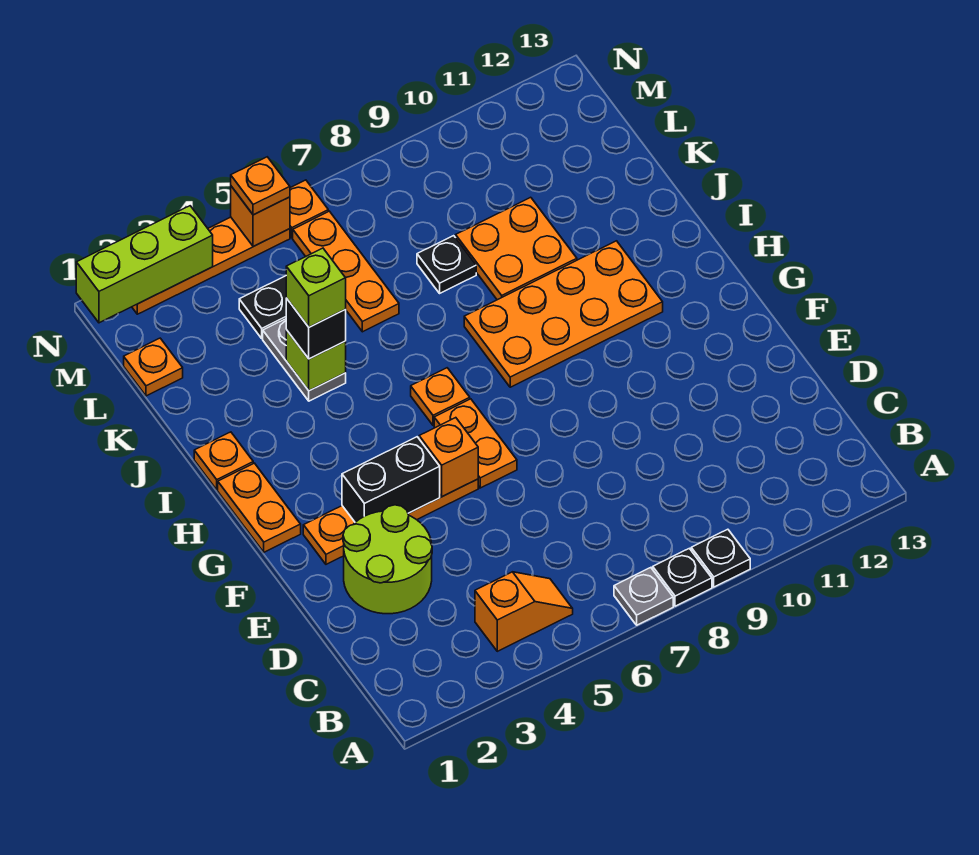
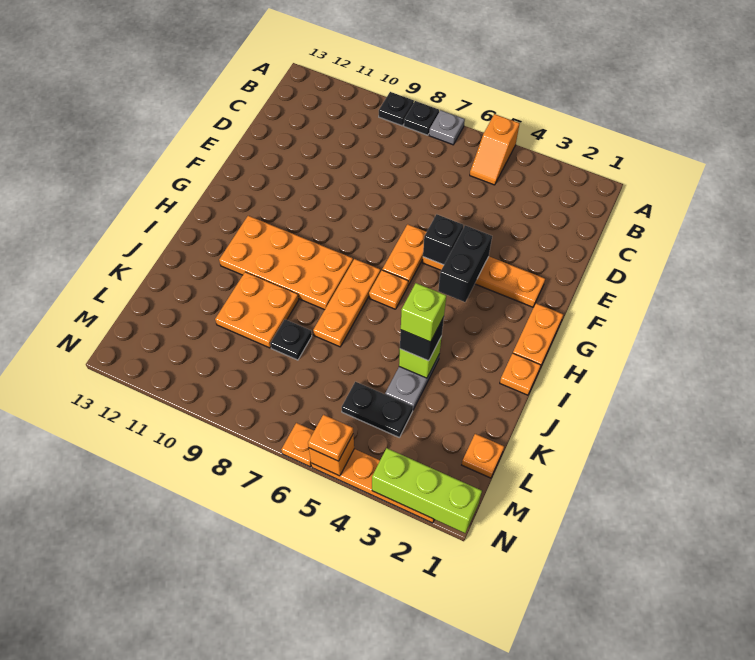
orange 1x2 slope [475,572,573,651] -> orange 1x2 slope turned to [470,114,520,185]
lime 2x2 round brick [343,505,432,614] -> none
black 1x2 brick [342,437,440,522] -> black 1x2 brick turned to [438,225,492,302]
orange 1x1 brick [419,418,478,497] -> black 1x1 brick [423,214,463,265]
orange 1x3 plate [293,211,399,332] -> orange 1x3 plate moved to [313,259,380,347]

